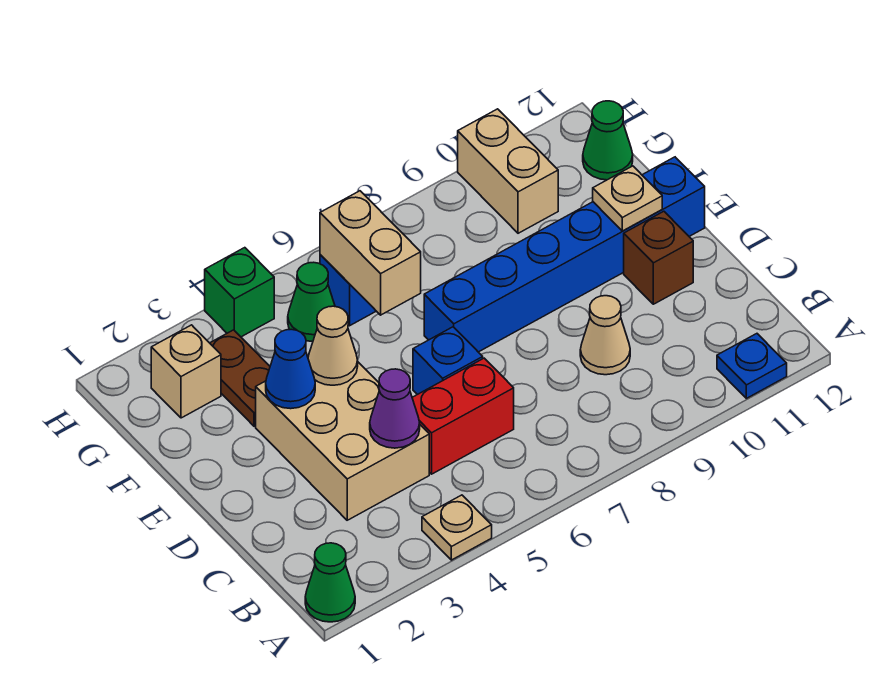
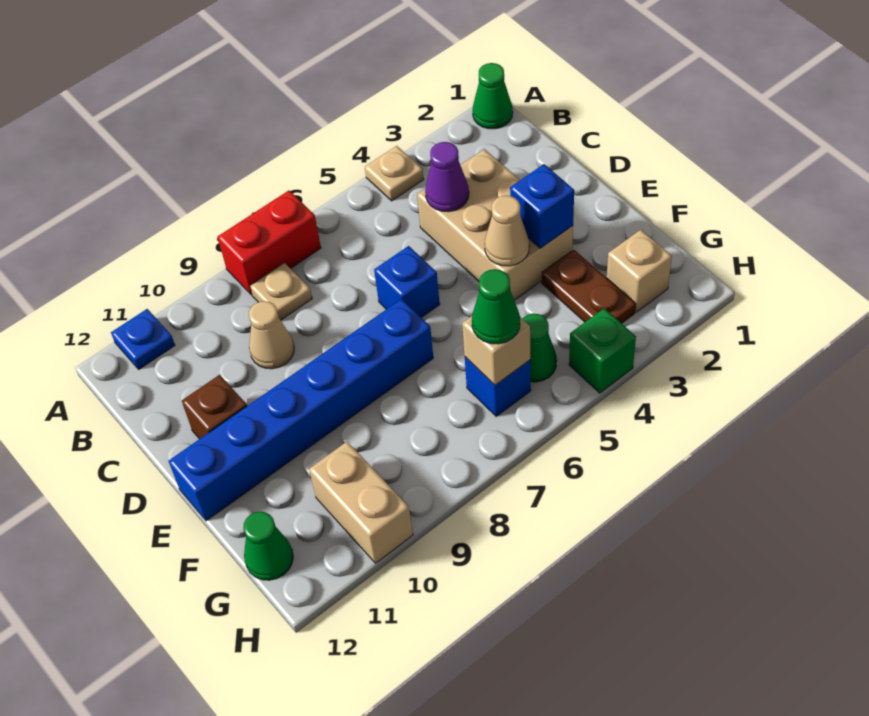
red 1x2 brick [412,358,514,474] -> red 1x2 brick moved to [218,191,321,295]
blue 1x1 cone [266,329,315,409] -> blue 1x1 brick [510,164,574,248]
tan 1x1 plate [593,166,662,231] -> tan 1x1 plate moved to [250,263,312,320]
tan 1x2 brick [320,191,421,315] -> tan 1x1 brick [462,316,530,385]
none -> green 1x1 cone [472,269,520,344]

